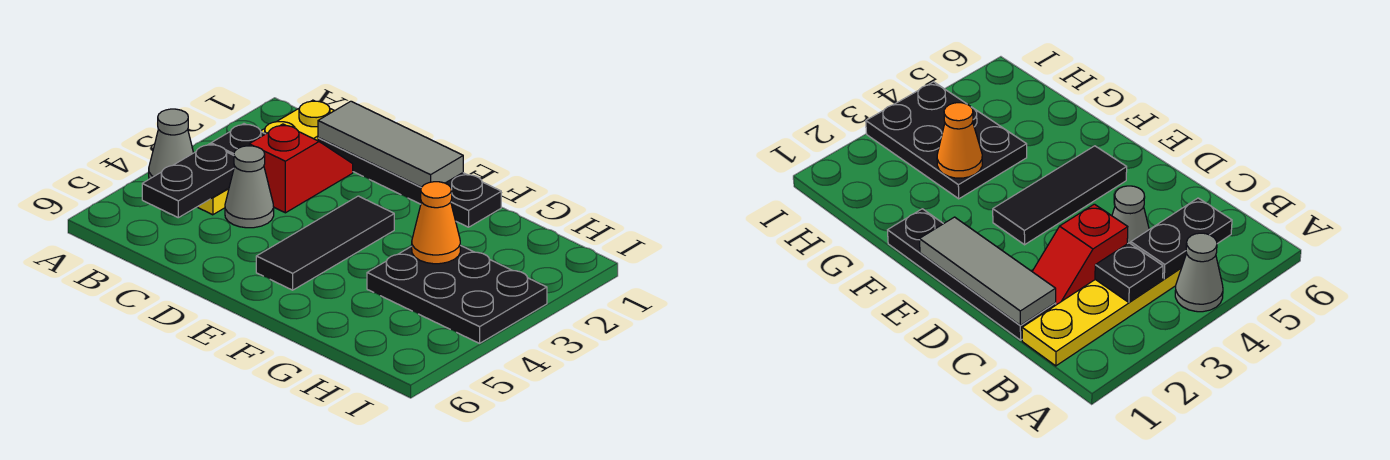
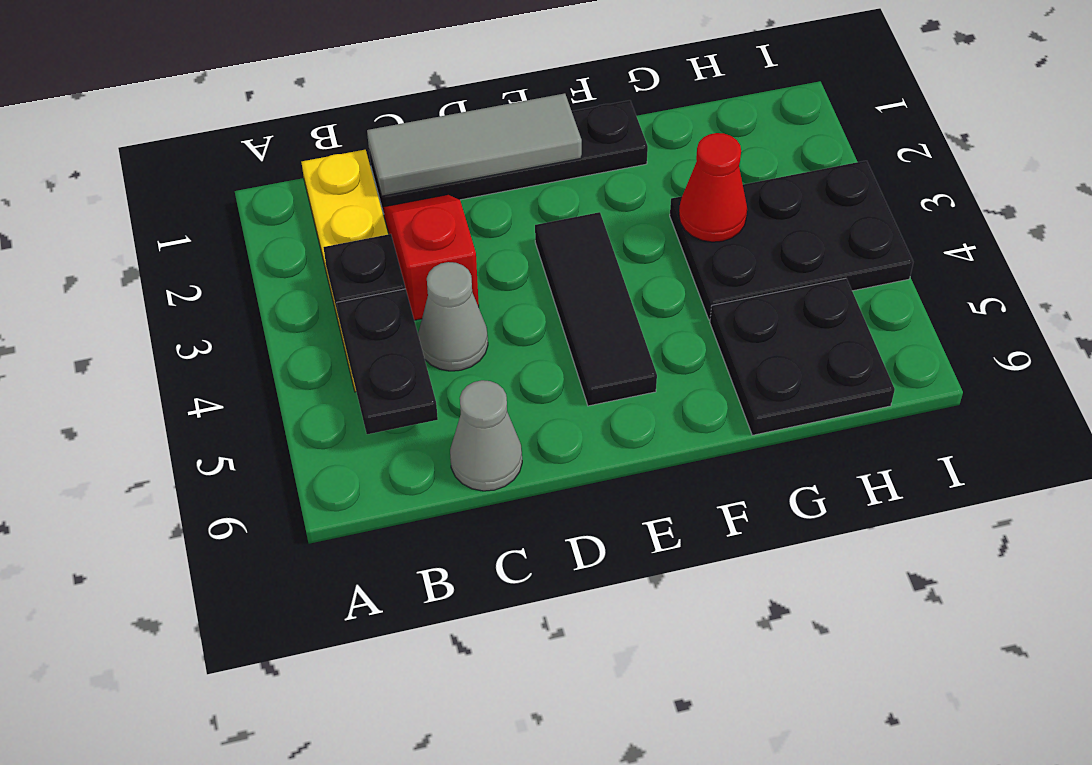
grey 1x1 cone [149,109,194,179] -> grey 1x1 cone moved to [450,380,522,491]
orange 1x1 cone [412,182,460,264] -> red 1x1 cone [679,133,747,242]
none -> black 2x2 plate [710,278,895,435]

